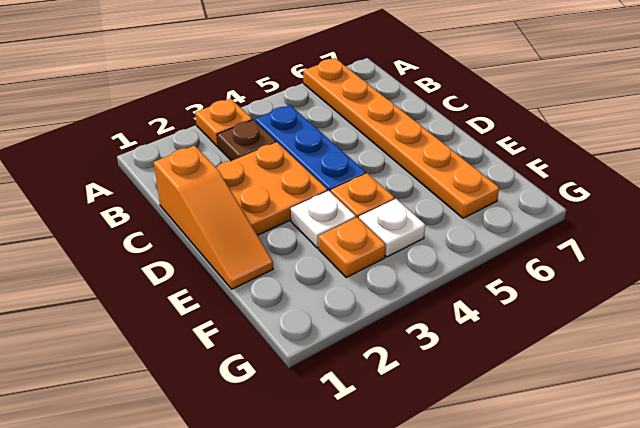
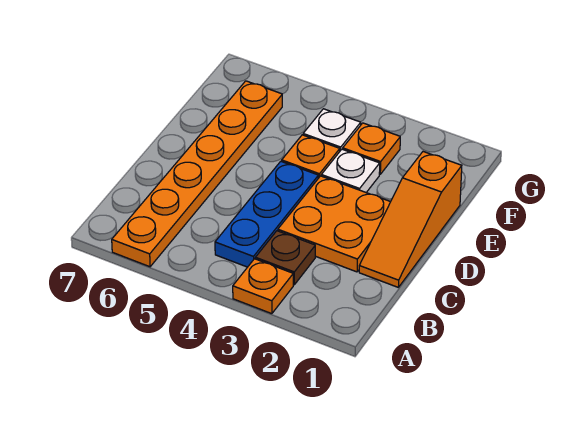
orange 1x3 slope [154,146,273,289] -> orange 1x3 slope turned to [359,152,462,287]

